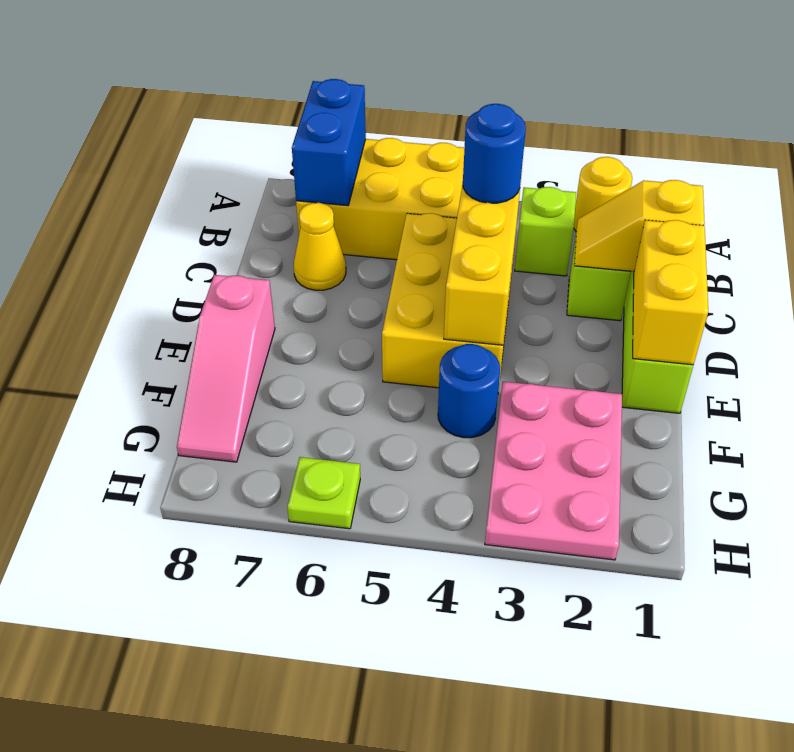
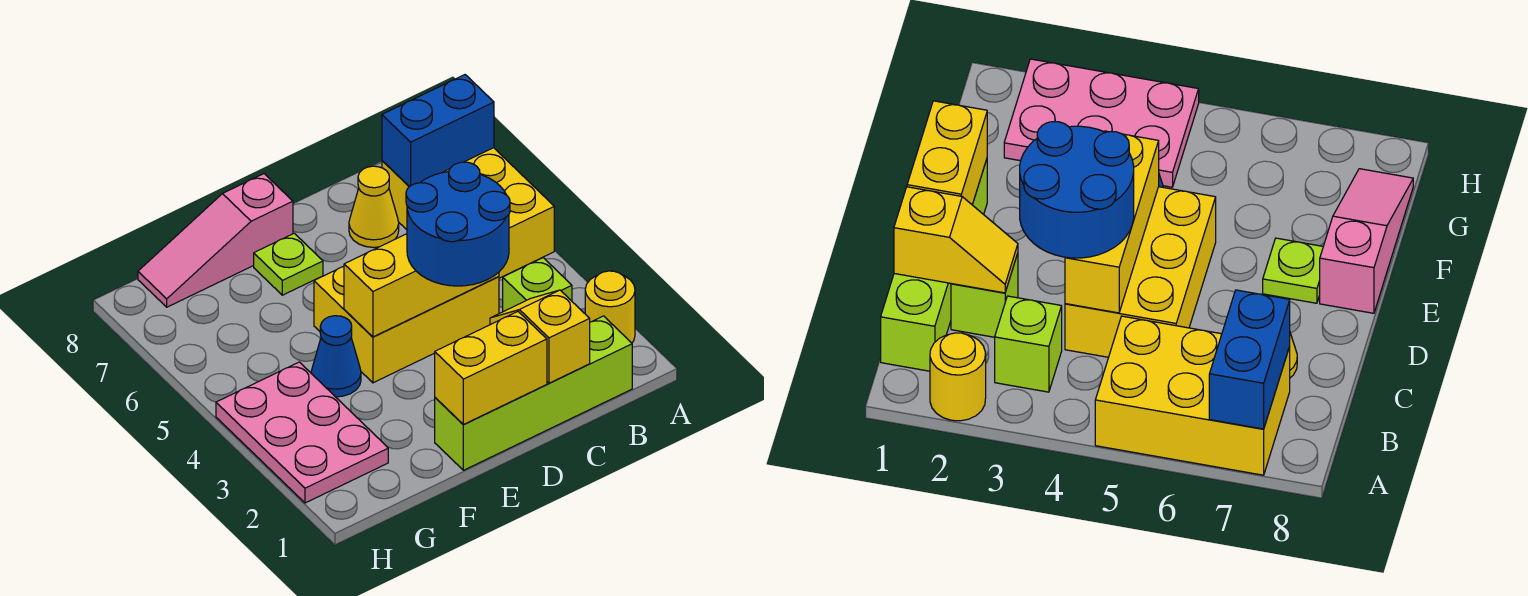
blue 1x1 round brick [463,104,526,203] -> blue 2x2 round brick [406,162,510,286]
pink 2x3 plate [485,381,622,560] -> pink 2x3 plate turned to [216,362,388,503]
blue 1x1 round brick [438,344,500,438] -> blue 1x1 cone [311,316,361,397]
lime 1x1 plate [287,457,360,529] -> lime 1x1 plate moved to [254,233,323,295]

